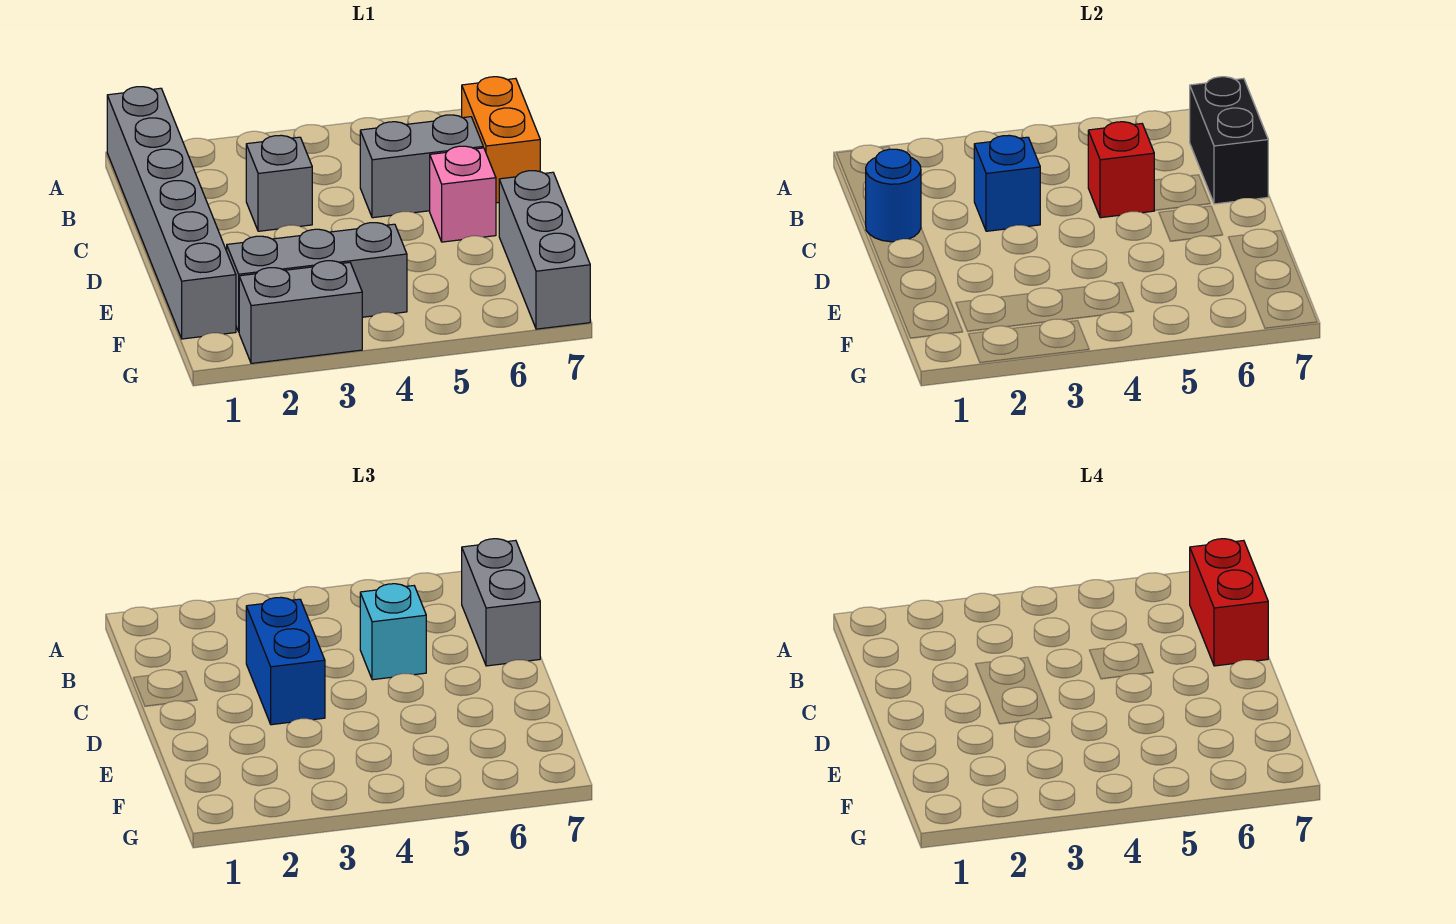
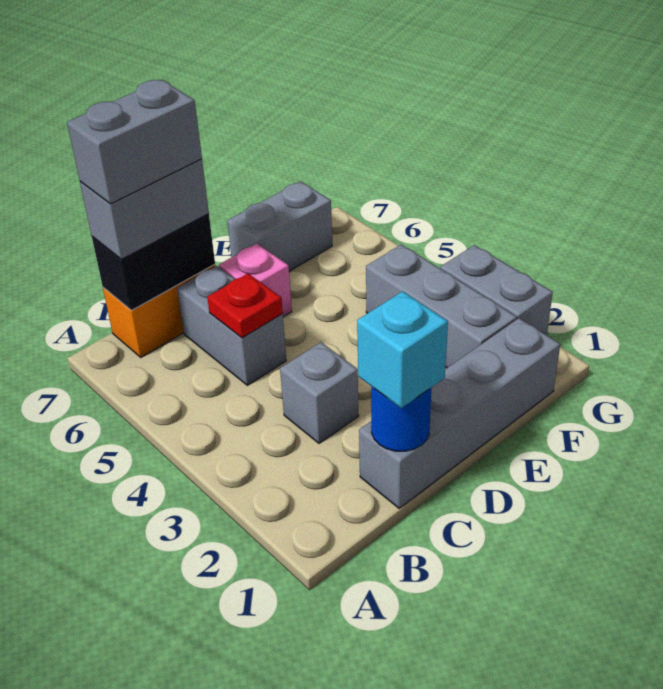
grey 1x6 brick [107,87,236,339] -> grey 1x4 brick [359,318,560,508]
red 1x2 brick [1190,539,1268,666] -> grey 1x2 brick [67,80,202,204]
blue 1x1 brick [974,135,1040,231] -> none
blue 1x2 brick [246,597,325,725] -> none
red 1x1 brick [1088,122,1154,218] -> red 1x1 plate [207,274,283,338]
cyan 1x1 brick [360,584,426,680] -> cyan 1x1 brick moved to [357,291,448,408]
grey 1x3 brick [499,171,590,329] -> grey 1x2 brick [227,181,332,271]

